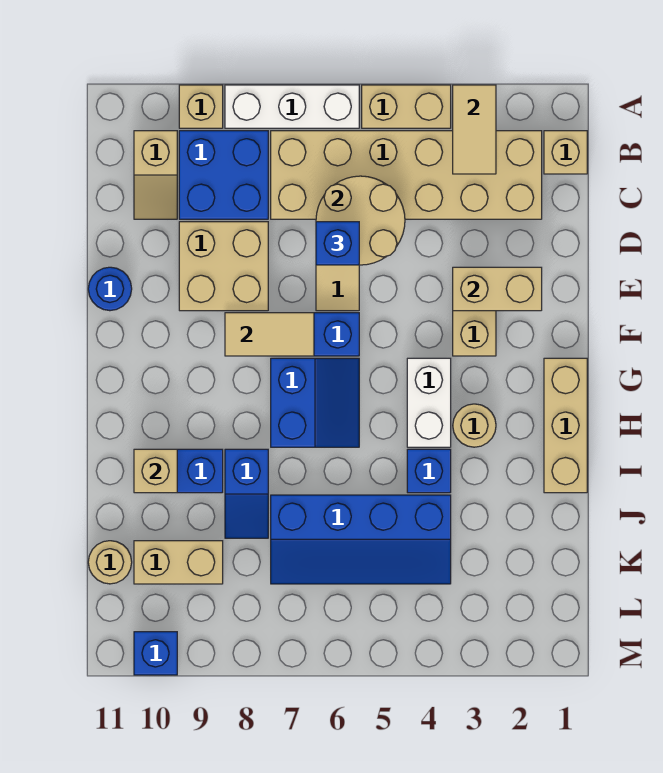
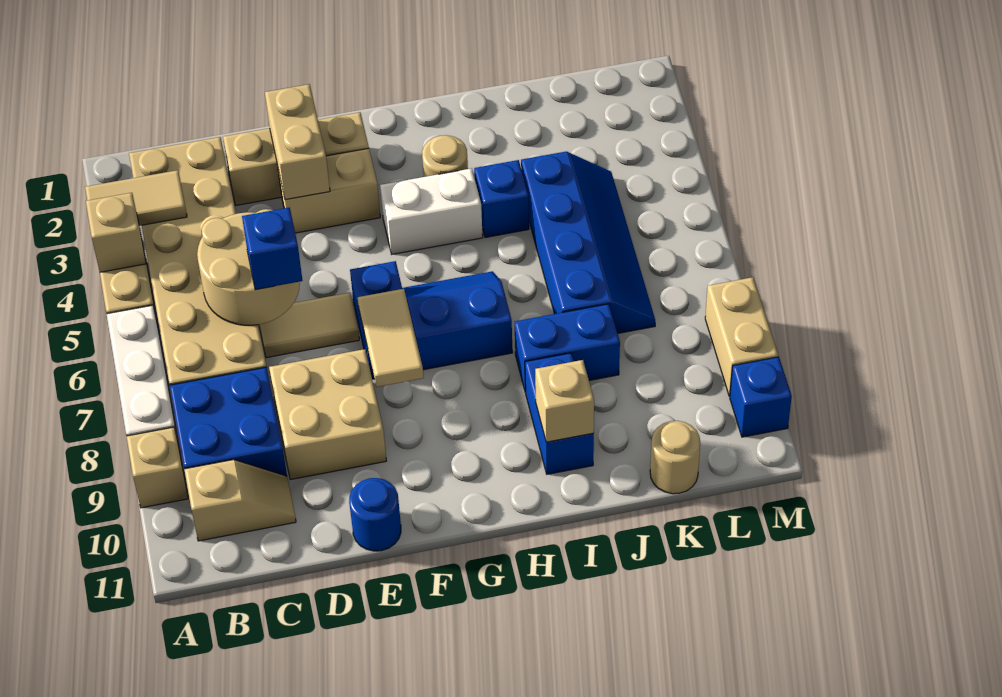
tan 1x1 brick [544,131,587,174] -> tan 1x1 brick moved to [86,193,146,272]
tan 1x3 brick [544,358,587,493] -> tan 1x3 brick moved to [223,112,369,205]
blue 1x2 slope [225,449,268,538] -> blue 1x2 brick [514,304,620,392]
tan 1x2 brick [134,541,223,584] -> tan 1x2 brick moved to [705,277,778,396]

